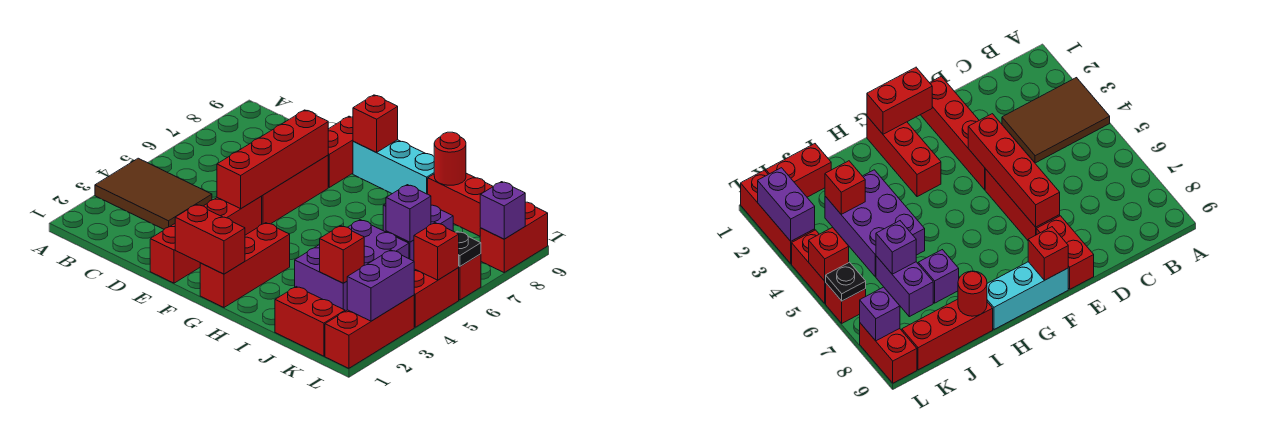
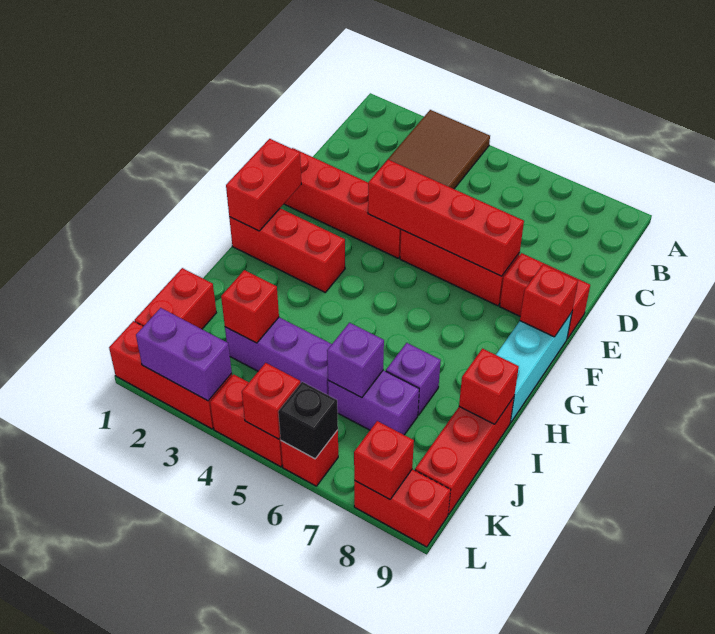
purple 2x3 brick [295,220,409,311] -> purple 1x3 brick [225,317,332,395]
red 1x1 round brick [434,132,466,185] -> red 1x1 brick [459,349,519,424]
black 1x1 plate [456,231,481,267] -> black 1x1 brick [278,382,338,459]
purple 1x1 brick [480,182,525,239] -> red 1x1 brick [354,421,414,499]

